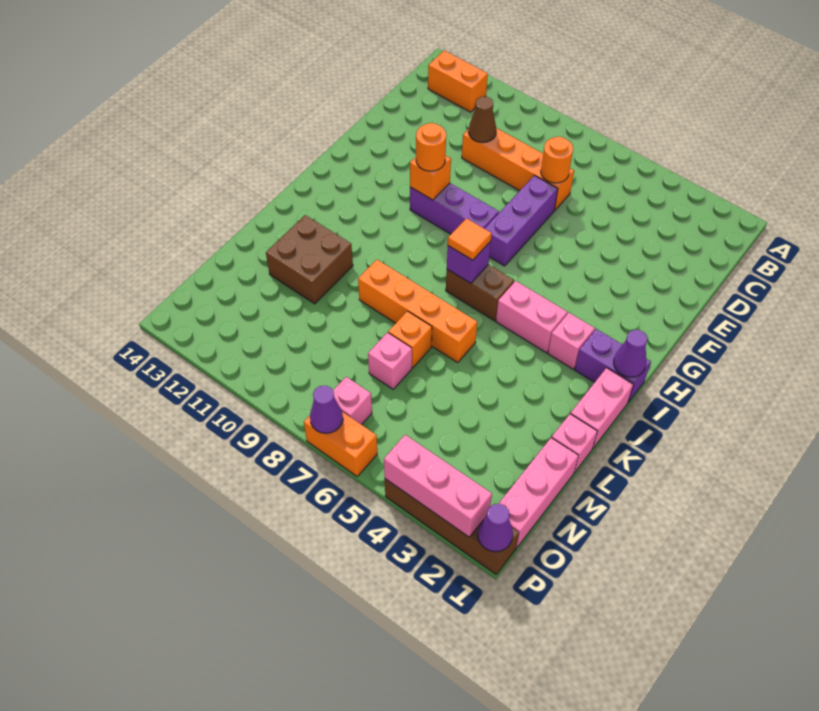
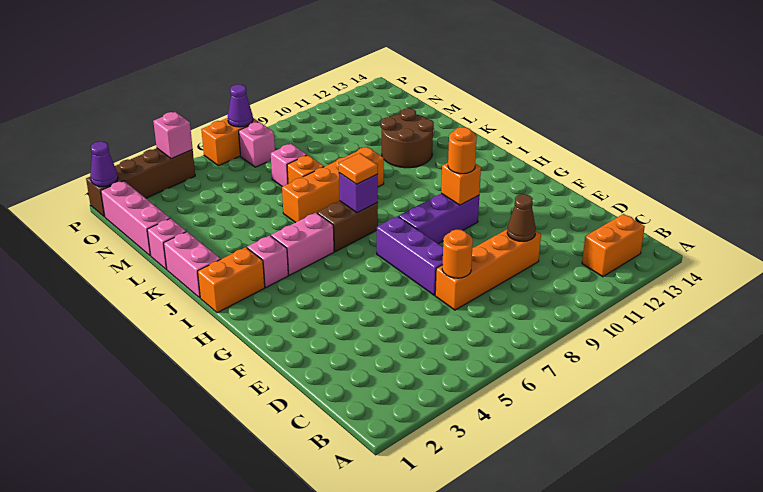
purple 1x2 brick [575,329,651,403] -> orange 1x2 brick [198,247,265,313]
purple 1x1 cone [614,330,648,377] -> none
brown 2x2 brick [266,215,353,304] -> brown 2x2 round brick [381,108,434,168]
pink 1x3 brick [384,435,492,537] -> pink 1x1 brick [153,112,193,159]

